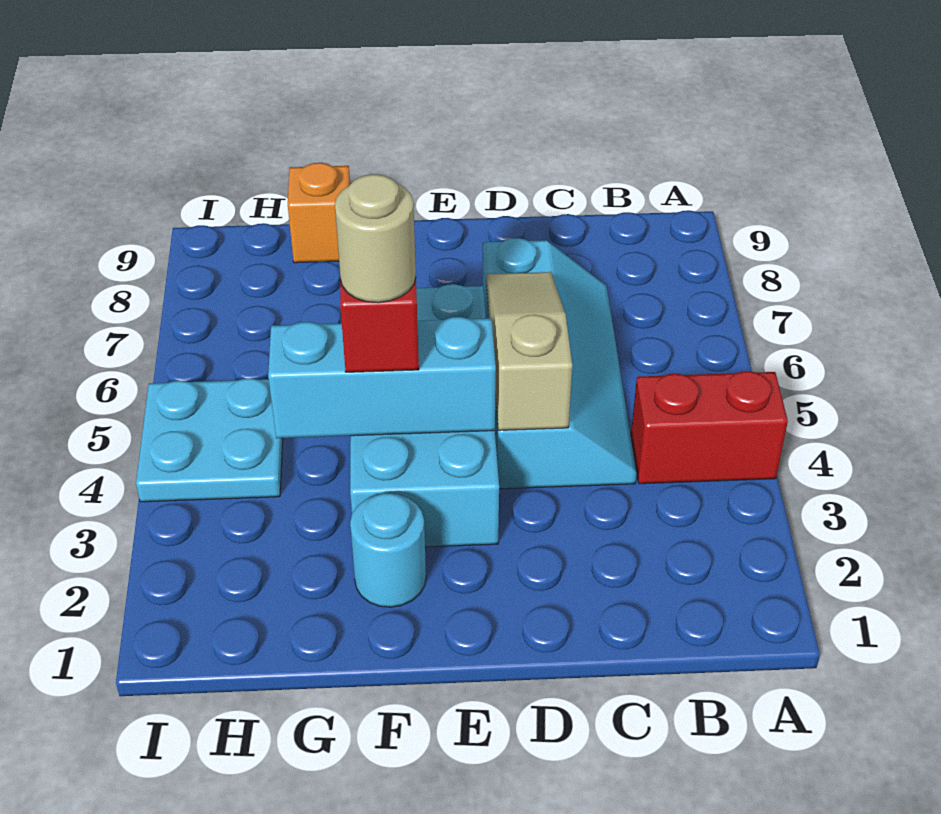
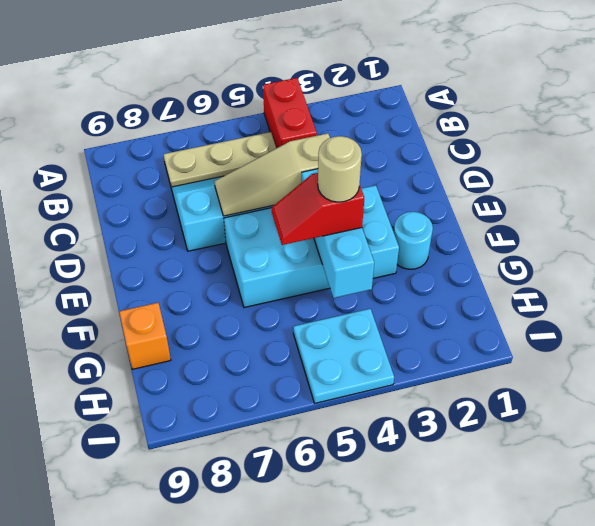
none -> tan 1x3 plate [163,132,276,188]

